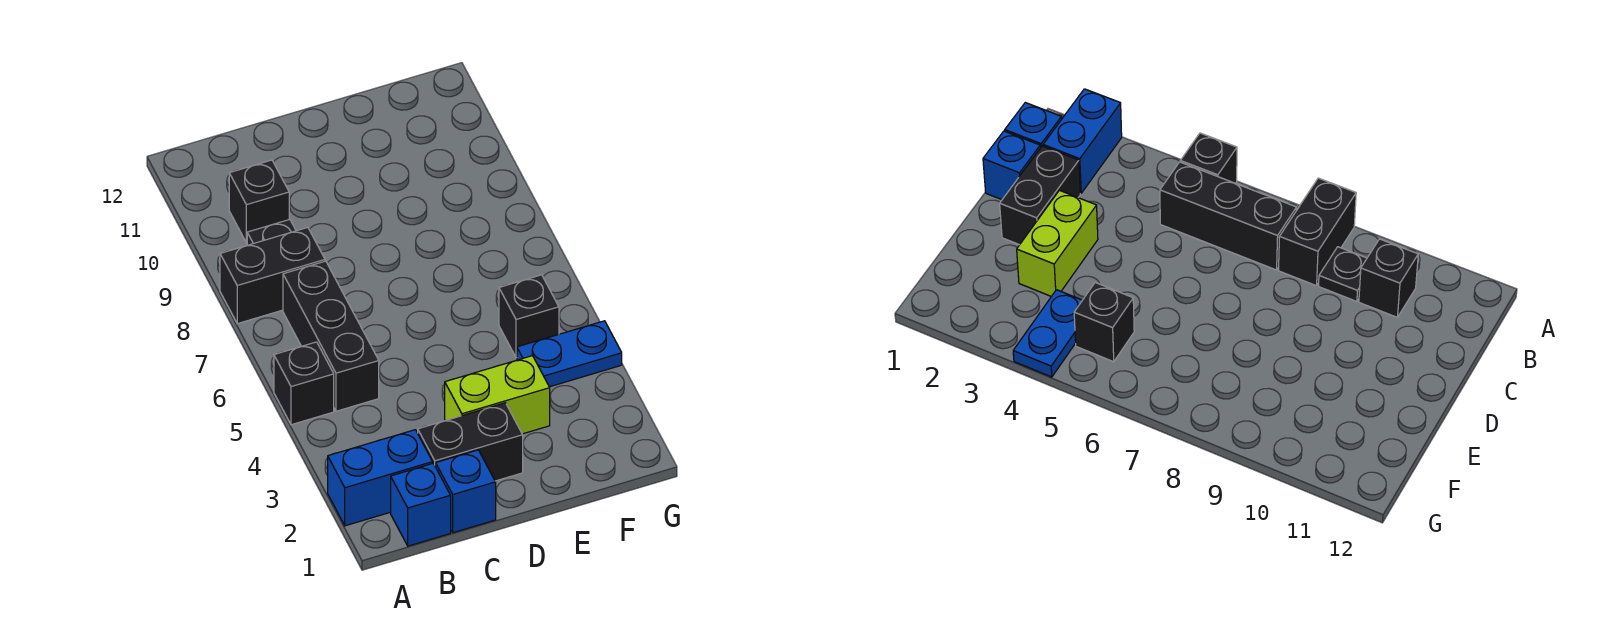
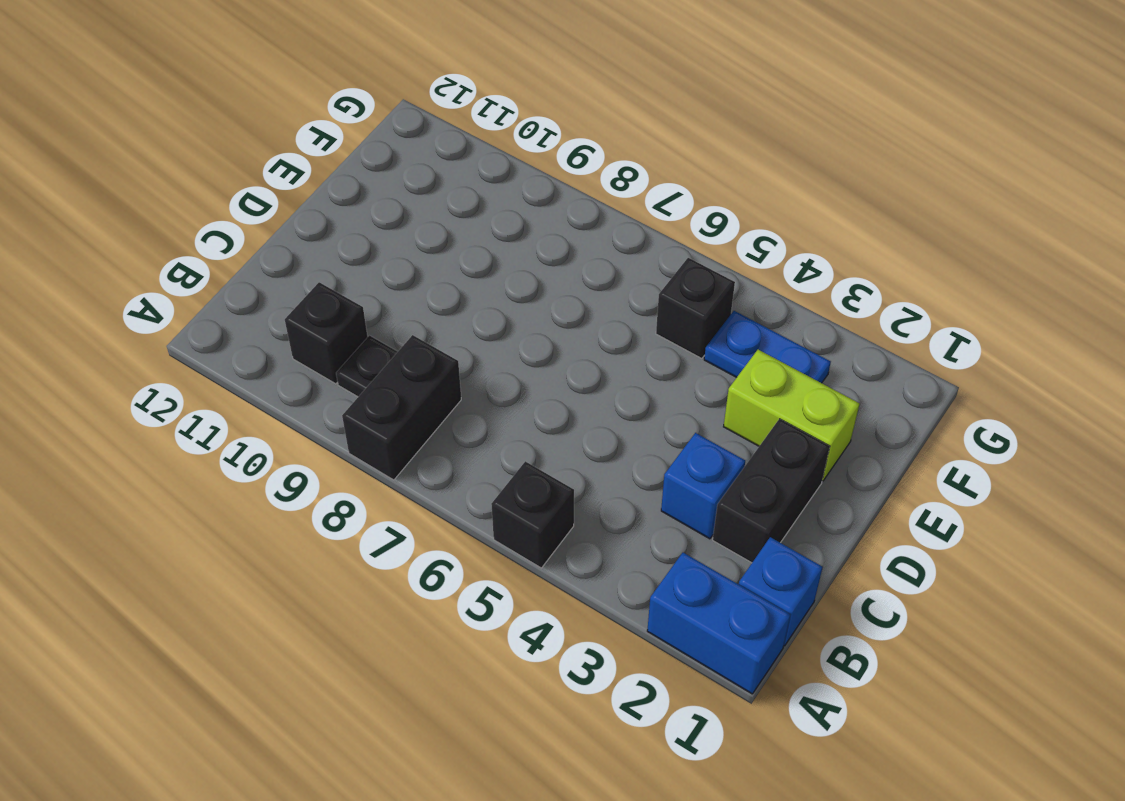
blue 1x2 brick [328,430,433,526] -> blue 1x2 brick turned to [647,553,790,694]
black 1x3 brick [283,261,379,411] -> none
blue 1x1 brick [436,450,496,533] -> blue 1x1 brick moved to [661,433,745,539]
lime 1x2 brick [445,356,550,434] -> lime 1x2 brick turned to [724,350,860,481]
blue 1x2 plate [517,321,622,387] -> blue 1x2 plate turned to [704,311,831,383]

